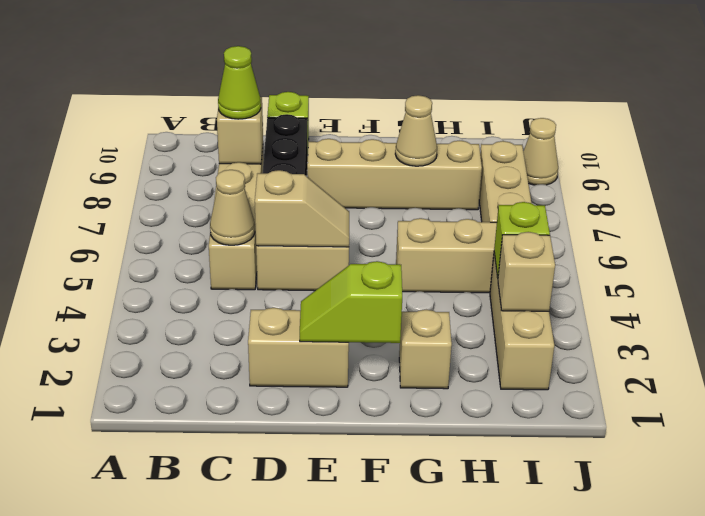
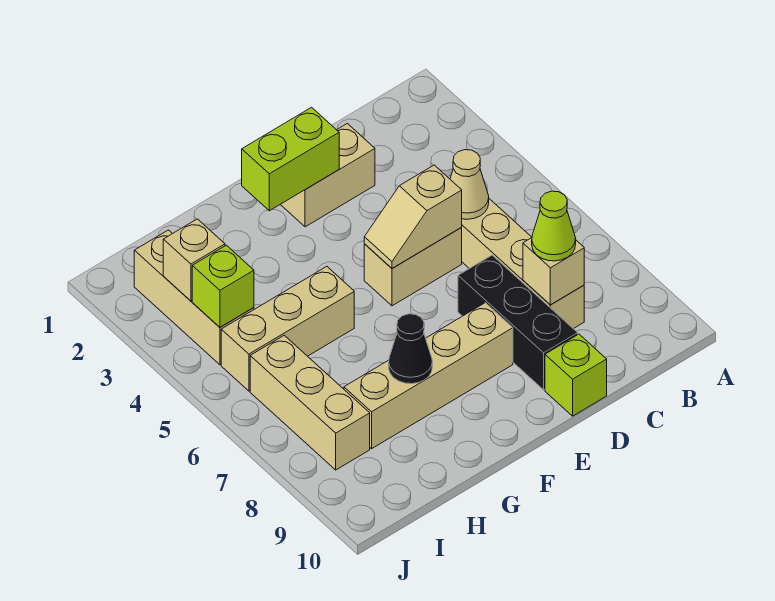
lime 1x2 slope [300,261,402,343] -> lime 1x2 brick [242,107,339,211]
tan 1x1 brick [399,310,452,389] -> none
tan 1x1 cone [395,95,437,166] -> black 1x1 cone [389,314,432,384]
tan 1x1 cone [523,118,558,185] -> none

